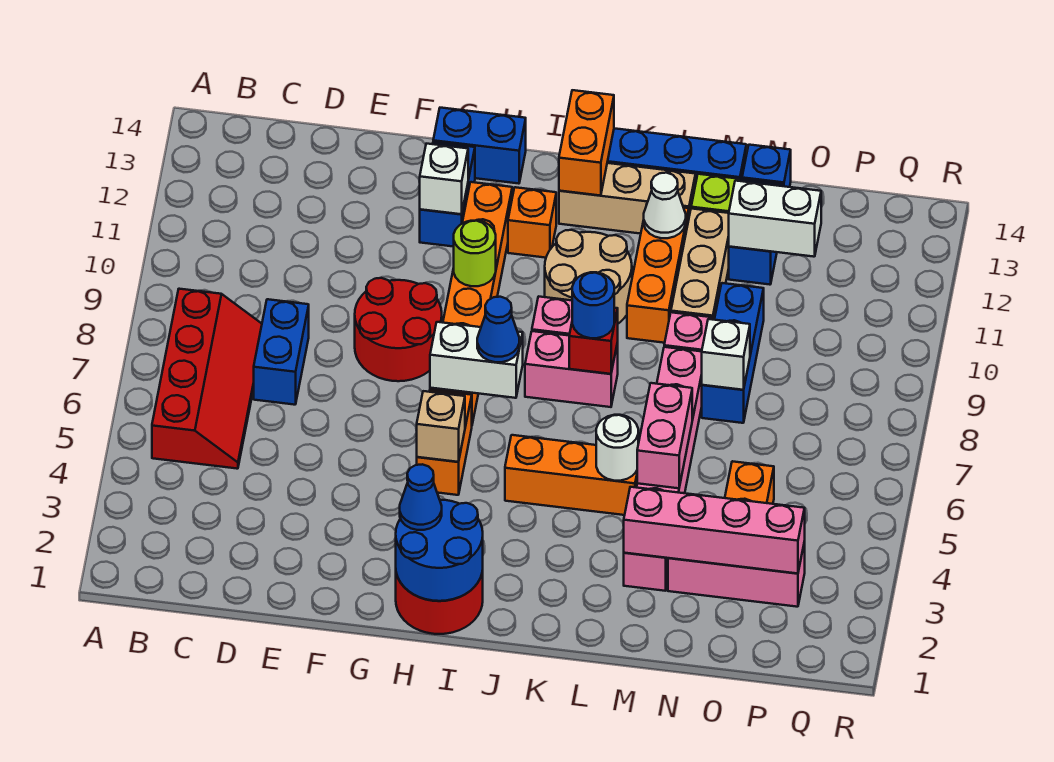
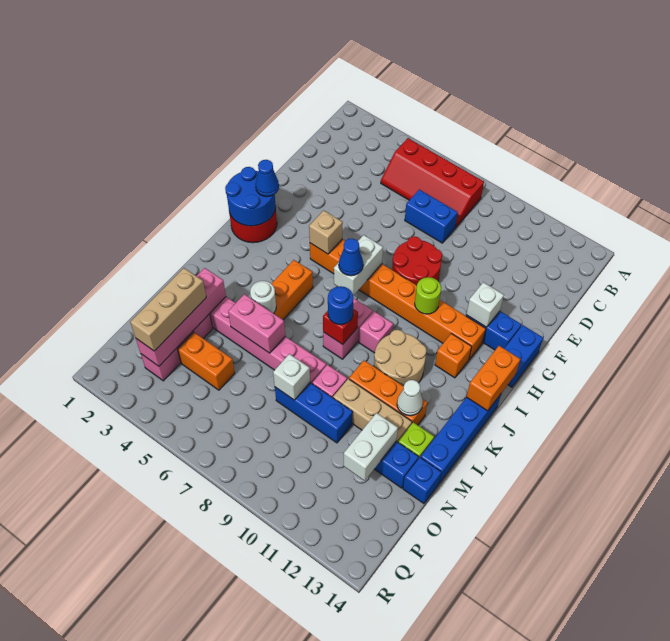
tan 1x3 brick [559,163,696,234] -> tan 1x3 brick moved to [130,268,206,351]
orange 1x2 brick [559,90,614,196] -> orange 1x2 brick turned to [467,346,520,411]

